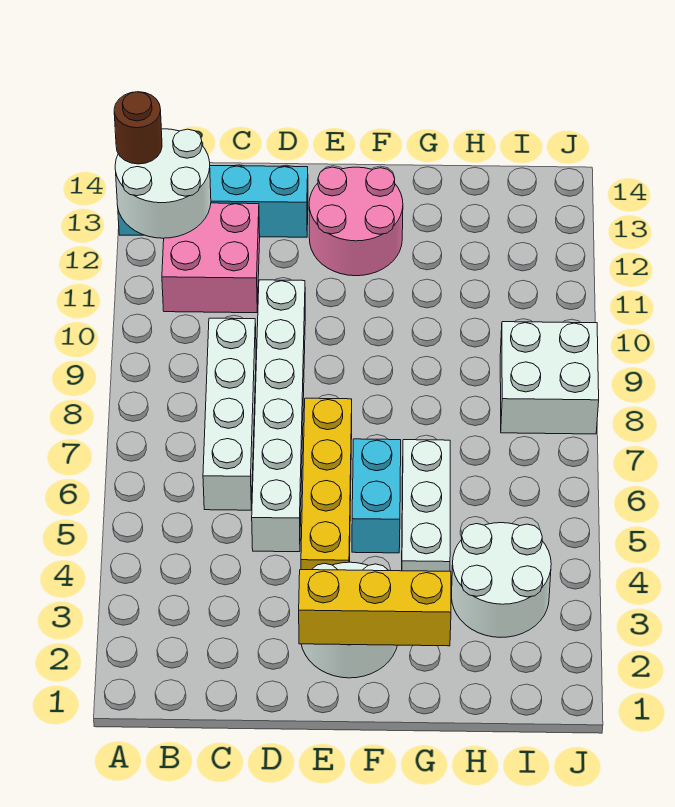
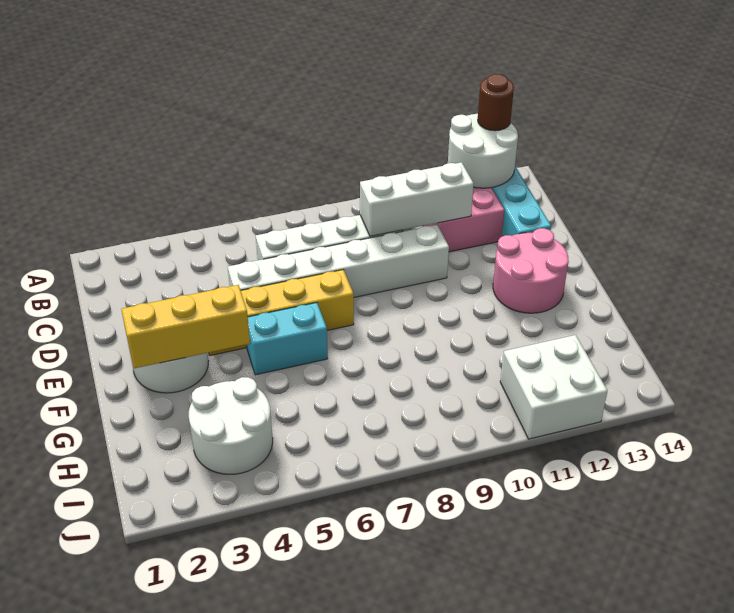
yellow 1x3 brick [299,570,451,646] -> yellow 1x3 brick turned to [121,285,250,368]
white 1x3 brick [402,440,450,571] -> white 1x3 brick moved to [360,162,474,236]
white 2x2 brick [500,322,599,434] -> white 2x2 brick moved to [500,335,607,439]

